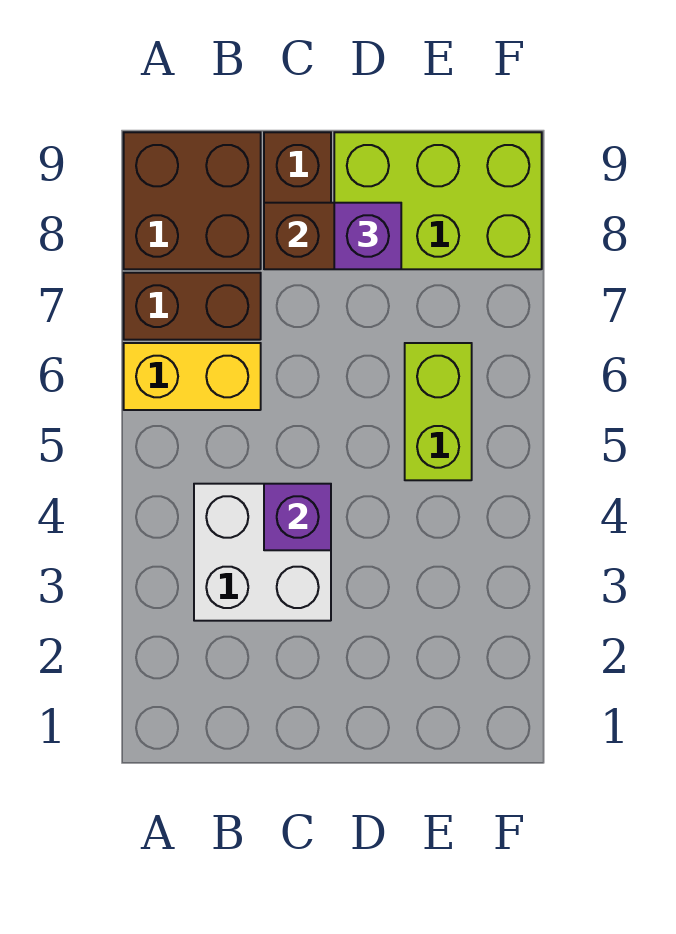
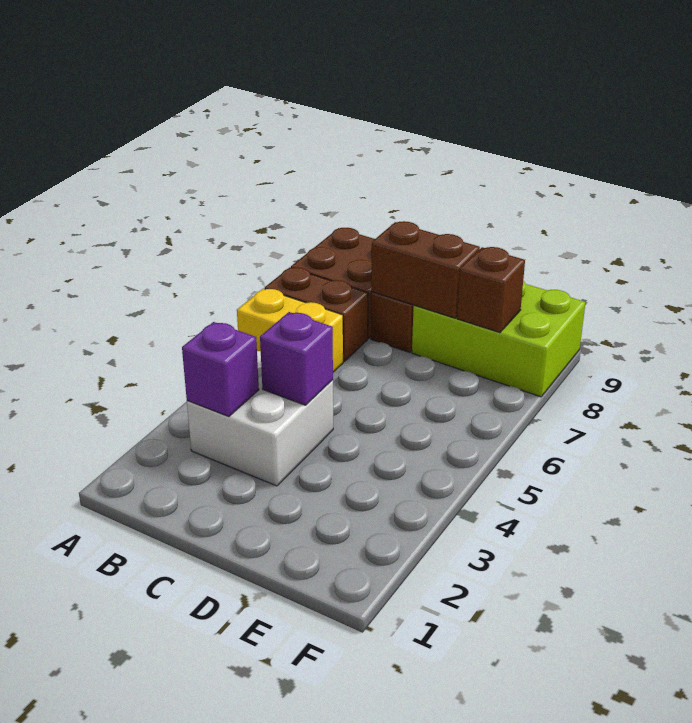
purple 1x1 brick [334,203,401,269] -> purple 1x1 brick moved to [182,322,259,417]
lime 1x2 brick [405,343,472,480] -> none
none -> brown 1x1 brick [457,247,525,333]

